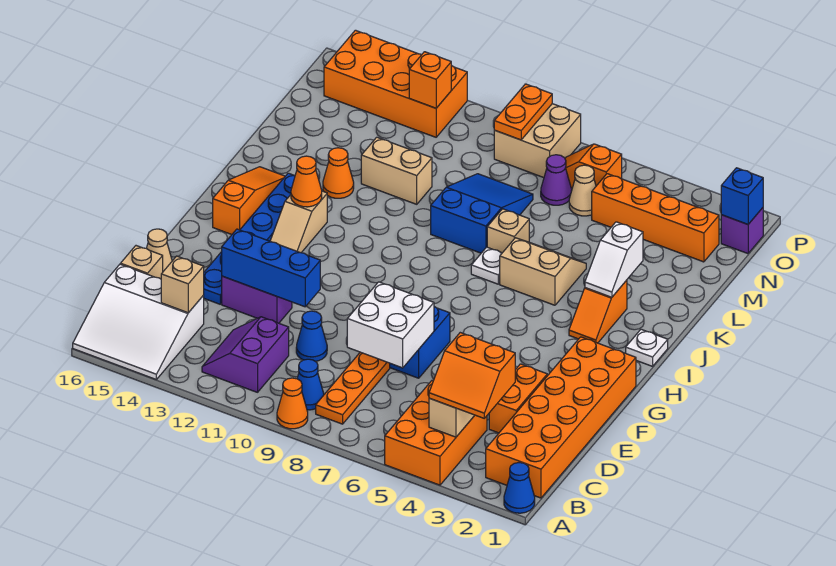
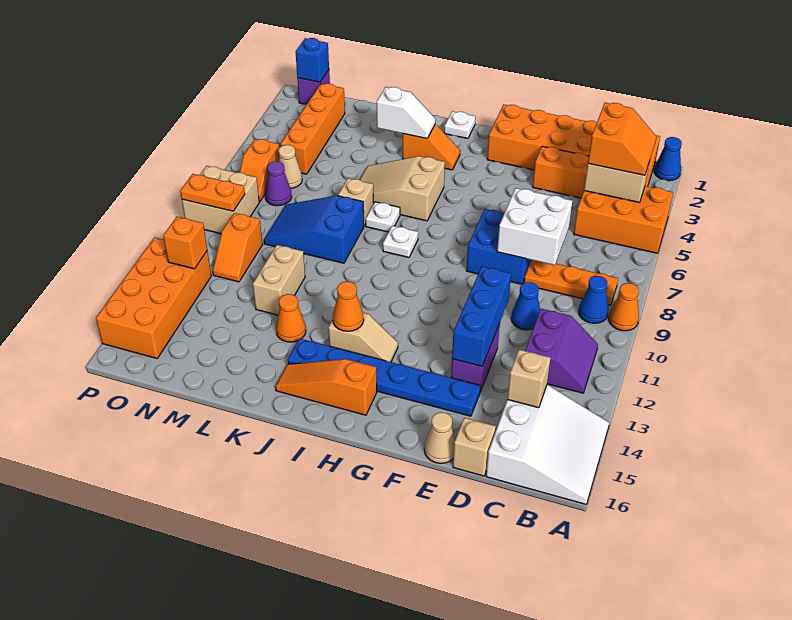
purple 2x2 slope [202,317,289,392] -> purple 2x2 slope turned to [525,309,598,393]
none -> white 1x1 plate [383,226,418,257]
tan 2x2 slope [500,238,586,305] -> tan 2x3 slope [360,156,445,221]
none -> orange 1x2 slope [213,213,263,282]

